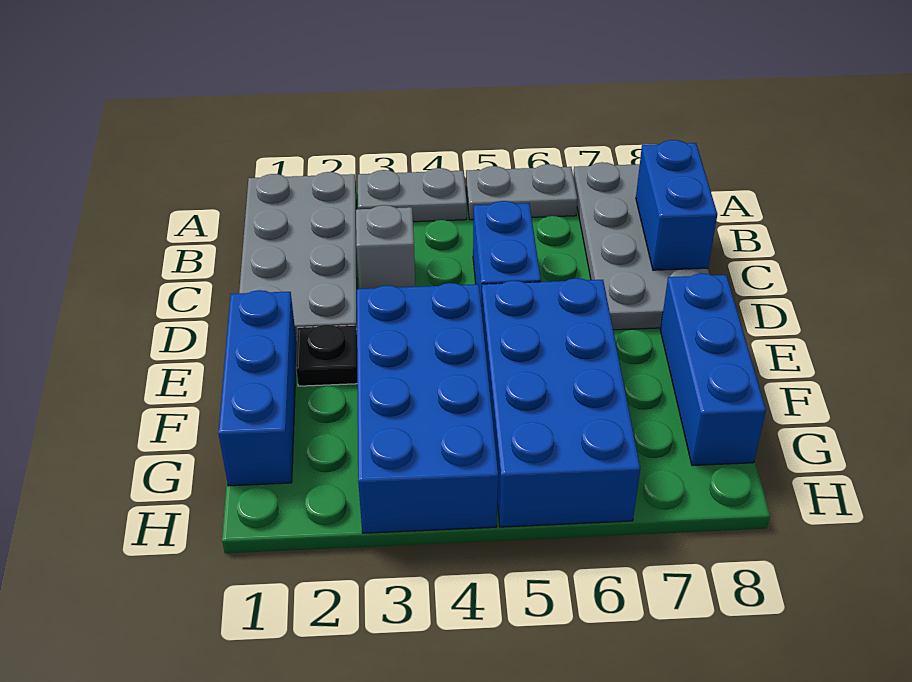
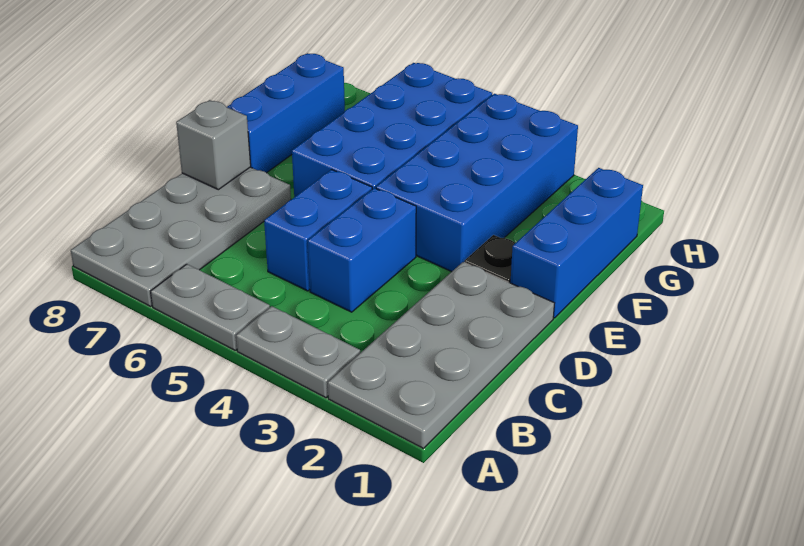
blue 1x2 brick [636,140,717,270] -> blue 1x2 brick moved to [308,188,416,312]
grey 1x1 brick [356,205,415,289] -> grey 1x1 brick moved to [176,100,251,190]

